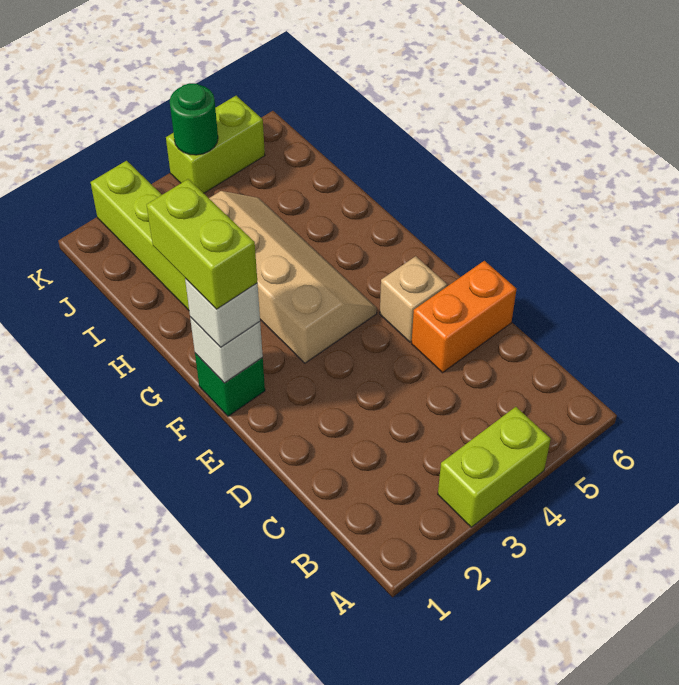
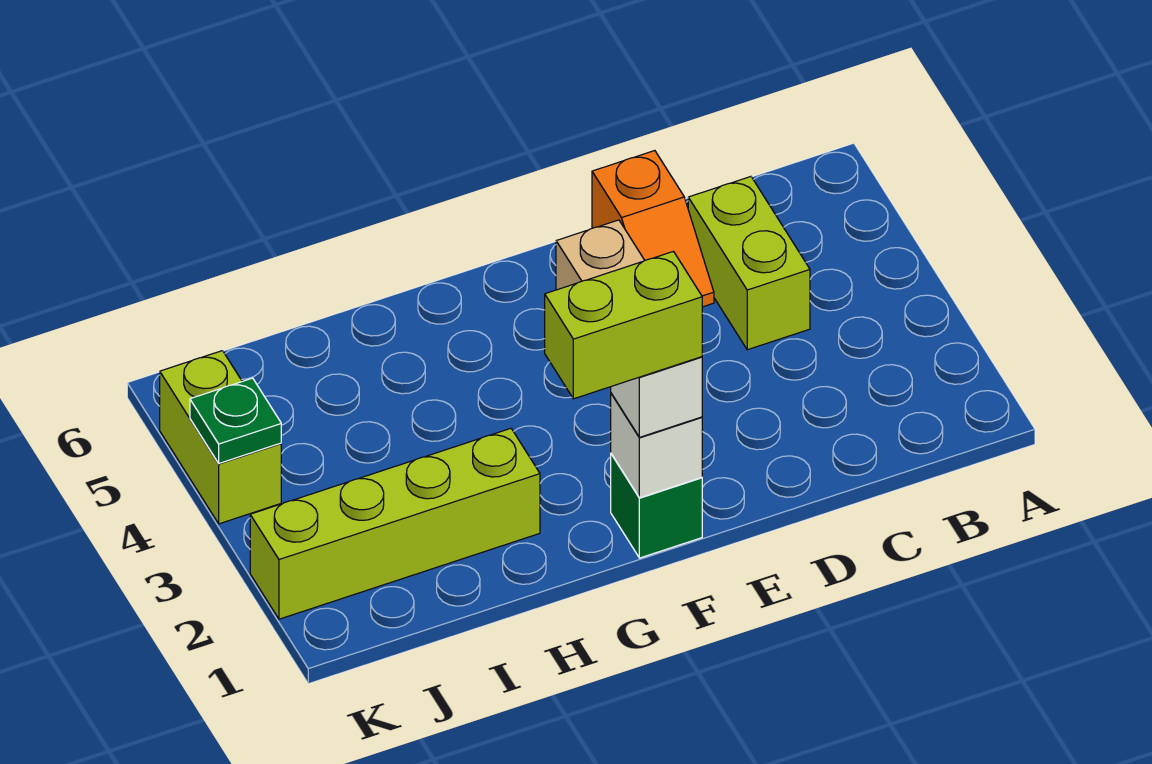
lime 1x2 brick [438,407,551,527] -> lime 1x2 brick moved to [688,177,810,350]
orange 1x2 brick [412,261,517,373] -> orange 1x2 slope [592,151,714,307]
tan 2x4 slope [209,191,377,363] -> none
green 1x1 round brick [170,83,218,155] -> green 1x1 plate [190,378,281,463]

